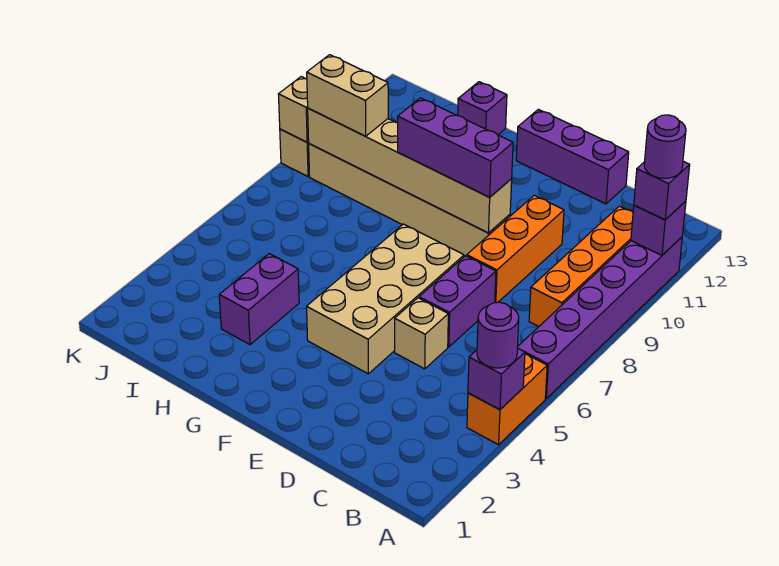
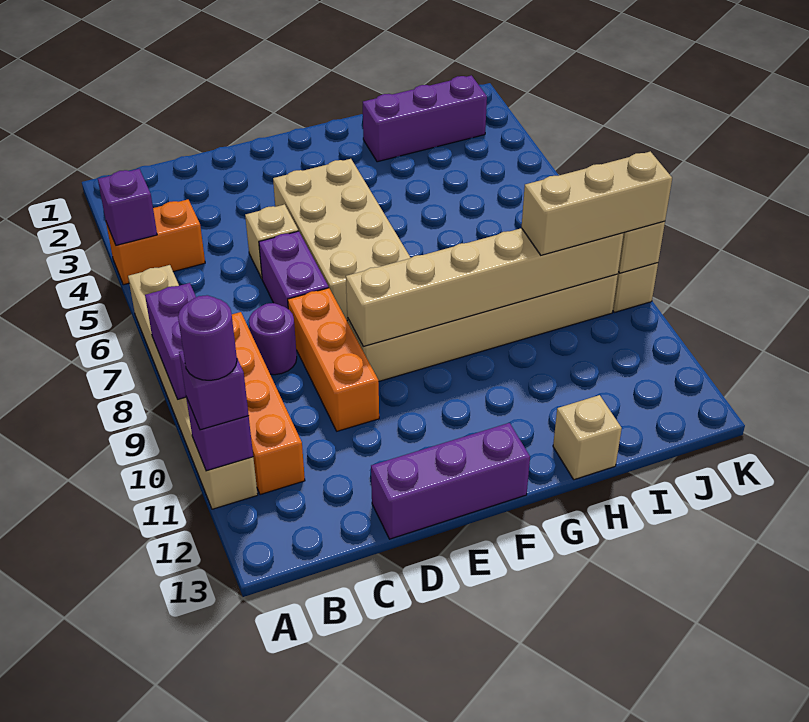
orange 1x2 brick [467,354,547,445] -> orange 1x2 brick turned to [106,199,205,285]
purple 1x1 round brick [477,302,519,368] -> purple 1x1 round brick moved to [249,303,297,375]
purple 1x6 brick [517,237,682,398] -> tan 1x6 brick [128,265,258,509]
purple 1x3 brick [398,98,513,197] -> purple 1x3 brick moved to [363,75,487,162]
purple 1x2 brick [219,254,299,345] -> purple 1x2 brick moved to [145,283,196,399]
purple 1x1 brick [458,82,507,135] -> tan 1x1 brick [553,395,622,480]
tan 1x2 brick [307,55,388,136] -> tan 1x3 brick [522,151,672,255]

